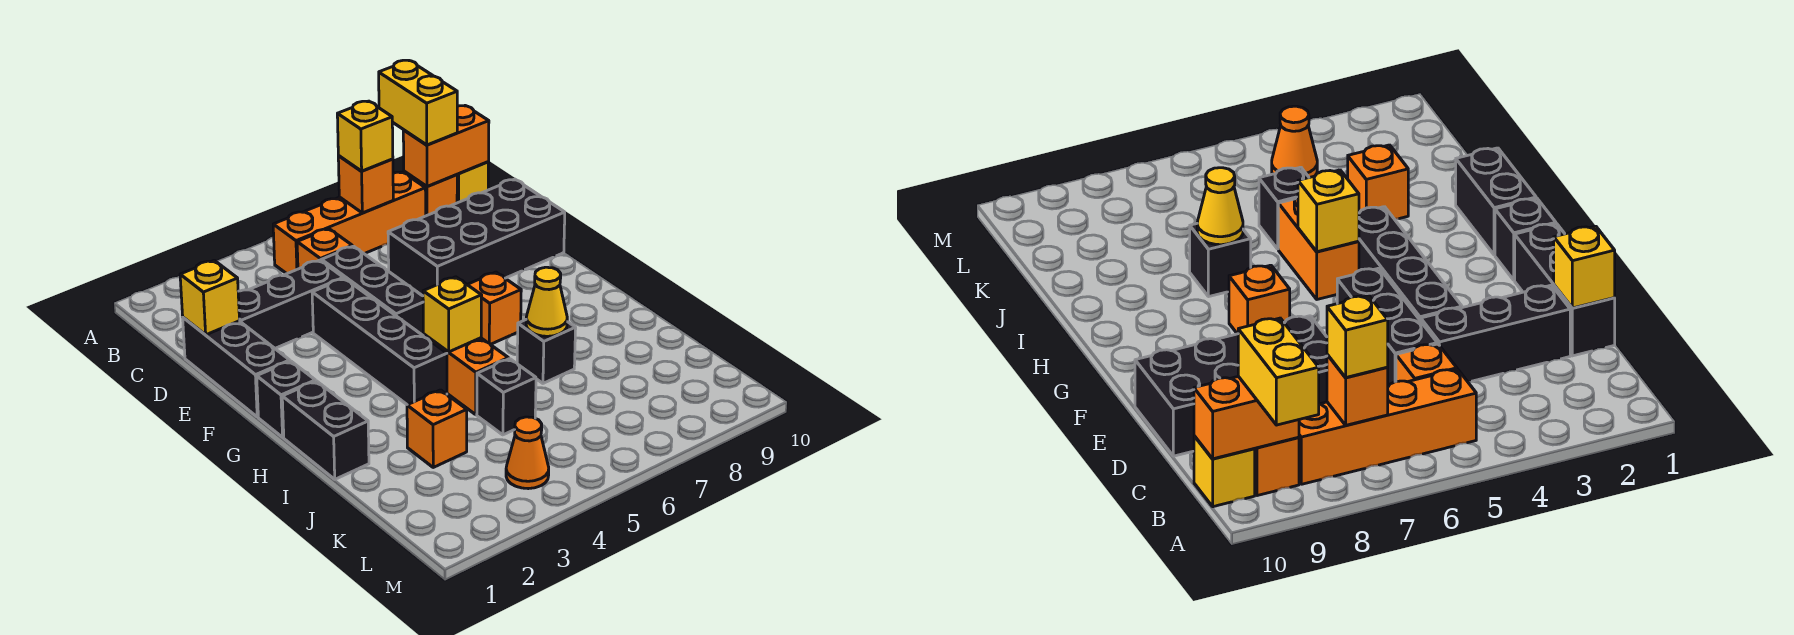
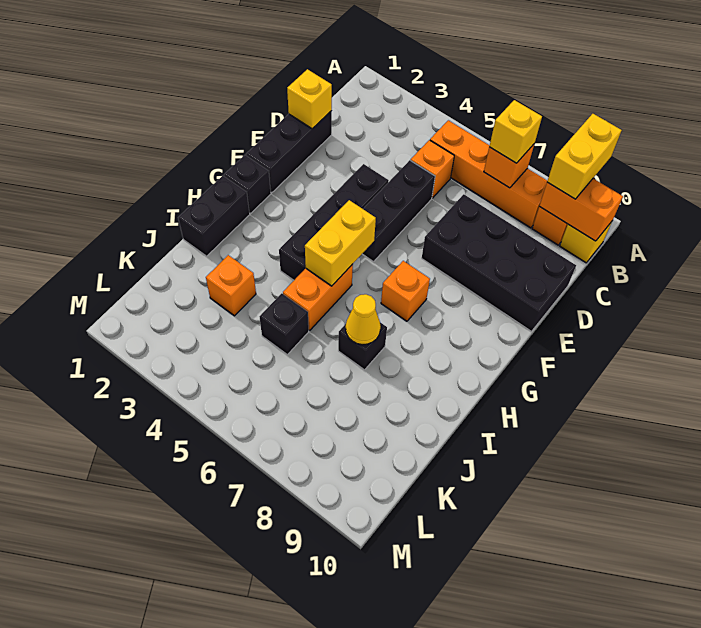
black 1x3 brick [238,260,343,348] -> none
yellow 1x1 brick [423,277,482,352] -> yellow 1x2 brick [305,200,376,286]
orange 1x1 cone [506,417,549,489] -> none

